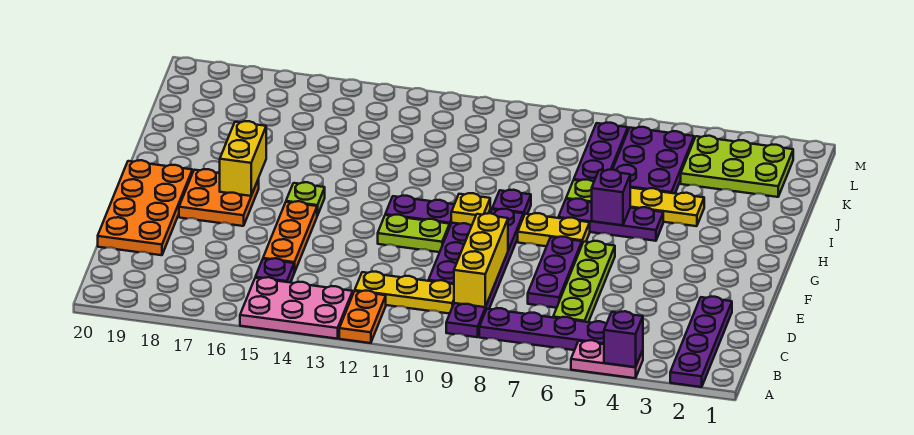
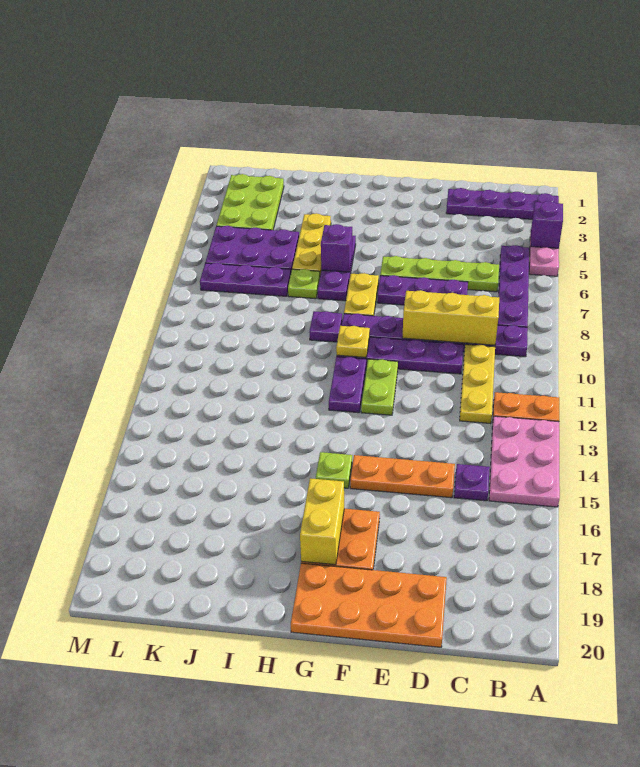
yellow 1x2 brick [220,121,266,196] -> yellow 1x2 brick turned to [300,478,344,565]

